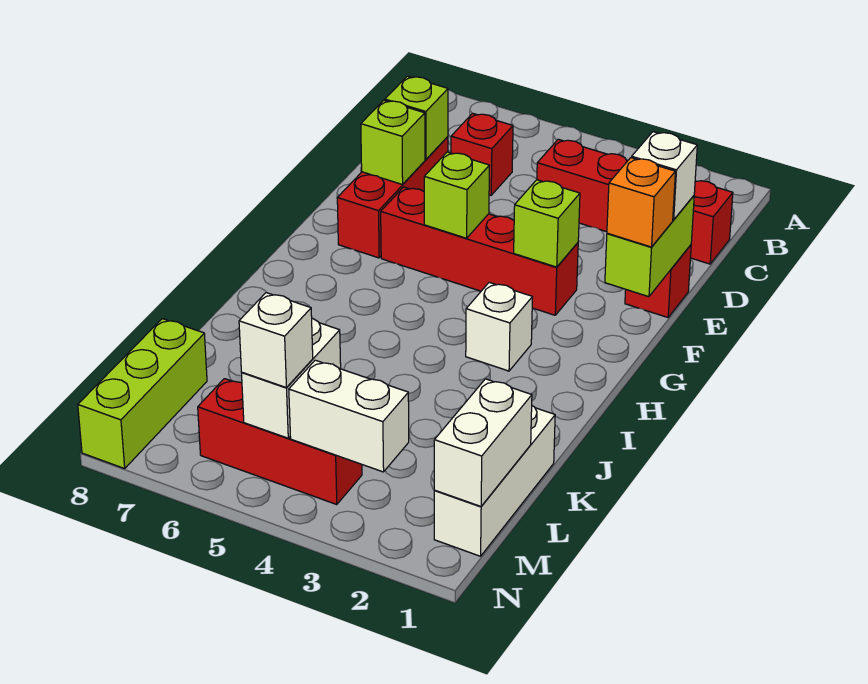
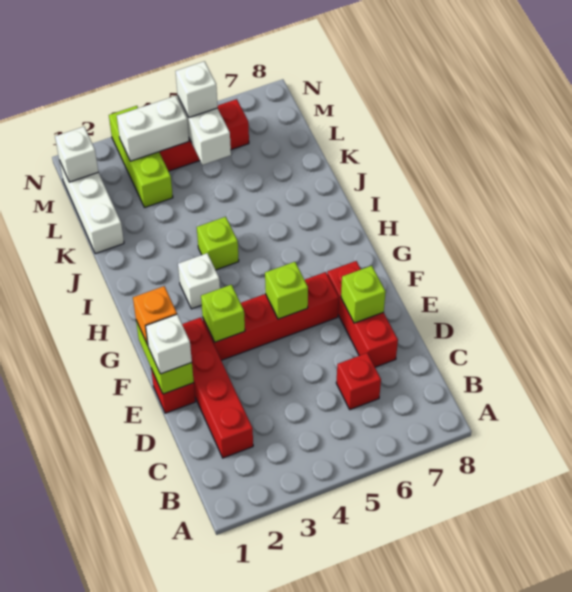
red 1x4 brick [537,139,733,264] -> red 1x4 brick turned to [182,317,253,458]
lime 1x1 brick [385,76,448,159] -> lime 1x1 brick moved to [197,217,239,270]
white 1x2 brick [434,379,532,506] -> white 1x1 brick [55,127,98,182]
lime 1x3 brick [78,319,207,469] -> lime 1x3 brick moved to [109,106,173,208]

